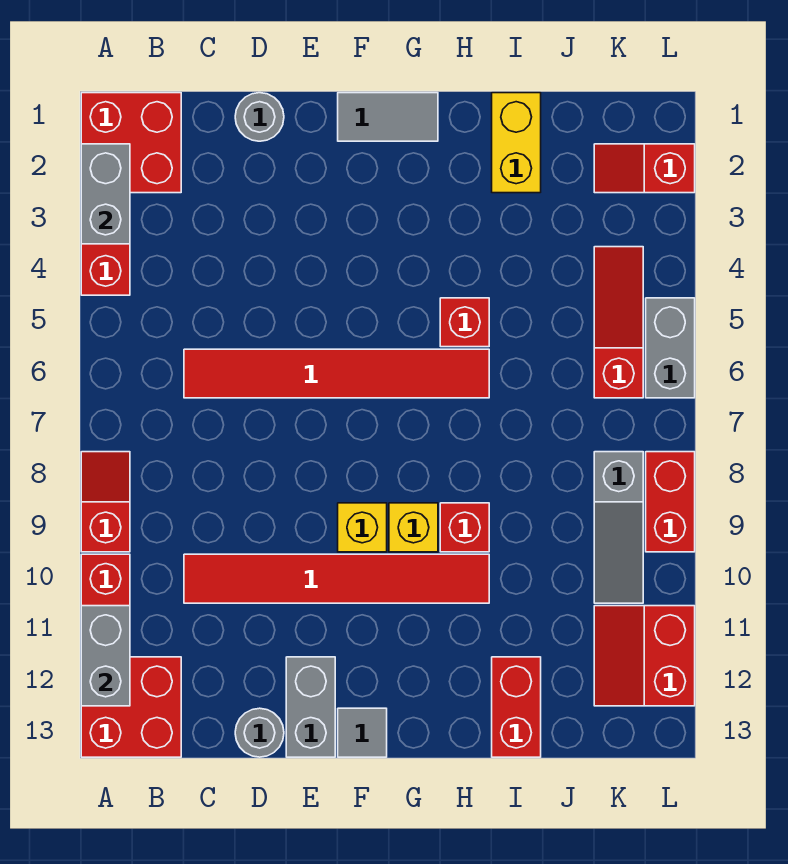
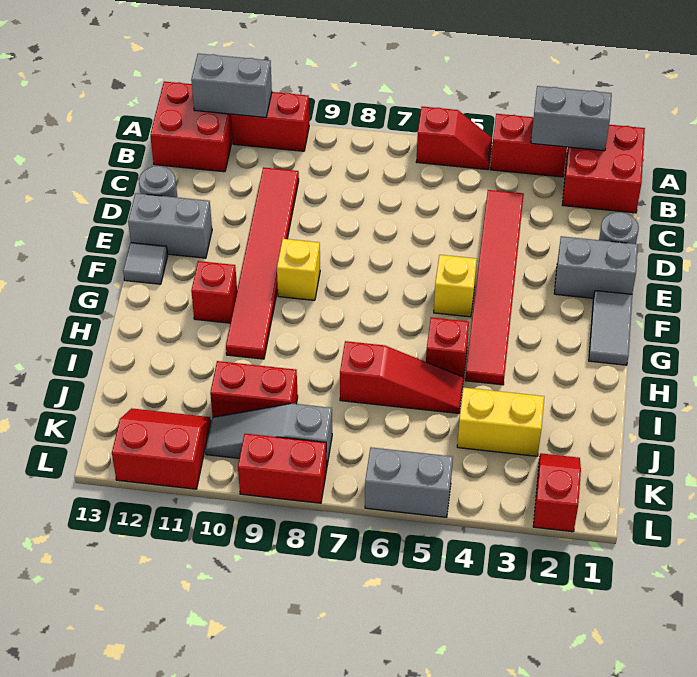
red 1x2 slope [81,452,130,552] -> red 1x2 slope moved to [416,107,492,170]
red 1x6 tile [184,349,489,398] -> red 1x6 tile moved to [465,190,524,385]
none -> grey 1x2 brick [554,236,638,298]
yellow 1x1 brick [389,503,438,552] -> yellow 1x1 brick moved to [434,255,477,317]
red 1x1 brick [440,503,489,552] -> red 1x1 brick moved to [191,261,237,323]
yellow 1x2 brick [492,93,541,193] -> yellow 1x2 brick moved to [457,388,544,456]
red 1x2 brick [492,657,541,757] -> red 1x2 brick moved to [210,361,298,417]
red 1x3 slope [594,247,643,398] -> red 1x3 slope moved to [340,341,464,413]

